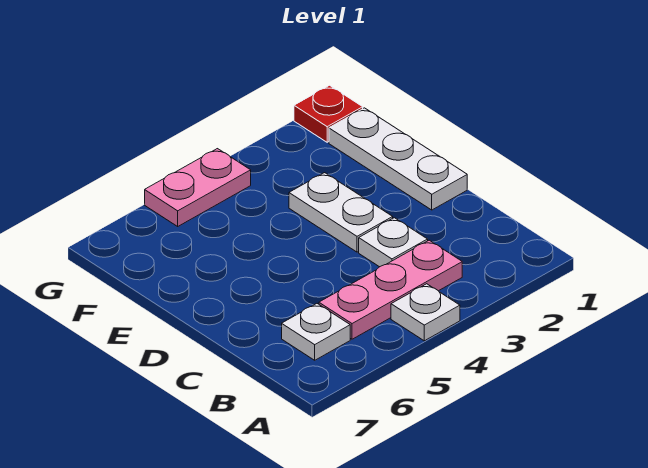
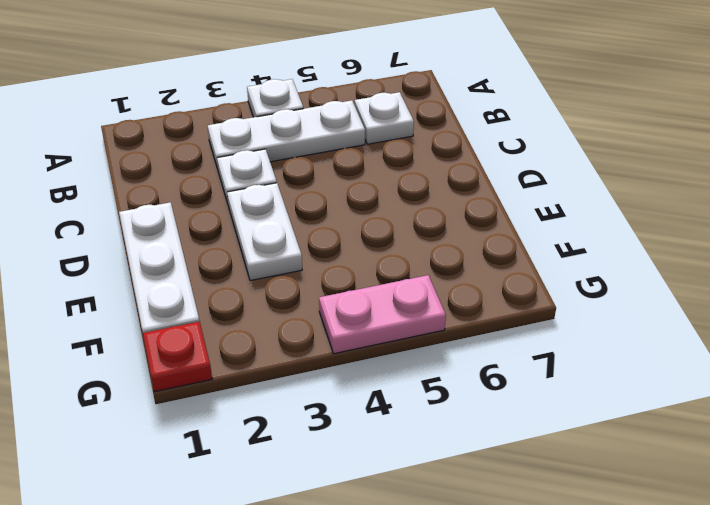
pink 1x3 plate [319,240,462,339] -> white 1x3 plate [208,100,365,169]

